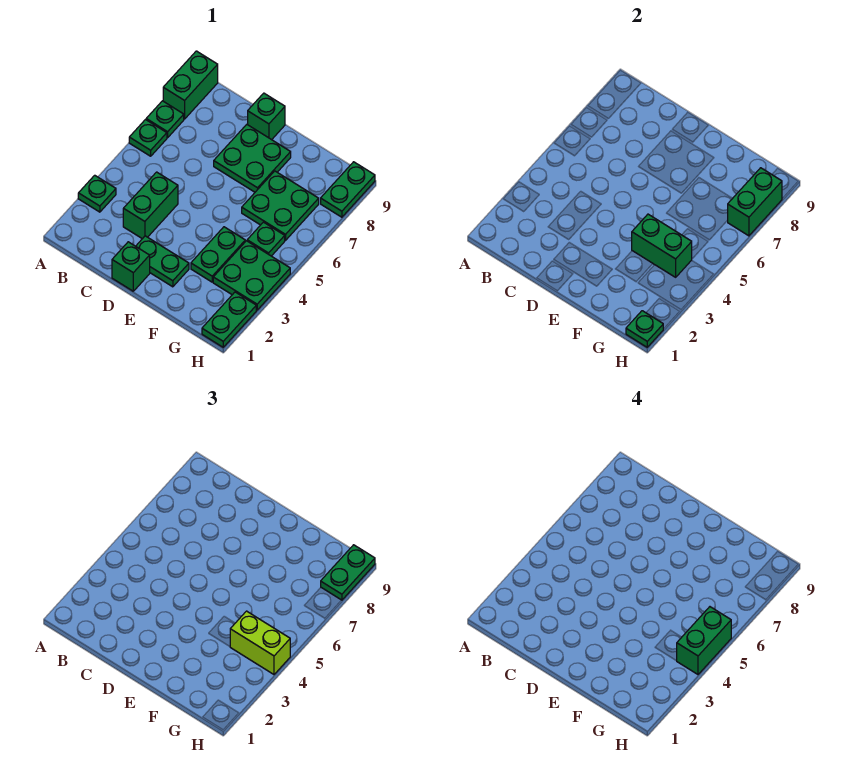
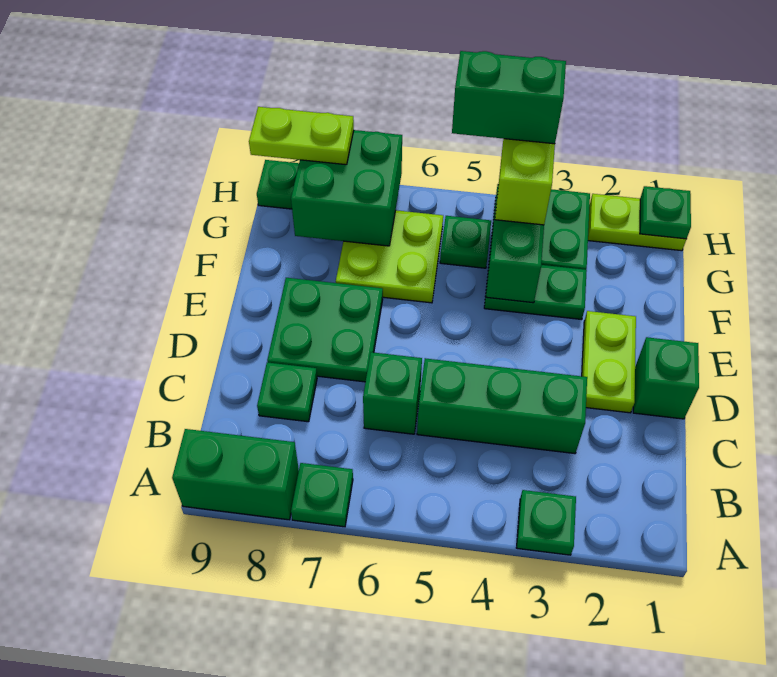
green 1x1 plate [129,120,167,156] -> green 1x1 plate moved to [257,362,317,422]
green 1x2 brick [123,172,178,239] -> green 1x3 brick [417,358,587,454]
green 1x2 plate [136,236,189,287] -> lime 1x2 plate [582,311,636,413]
green 1x1 brick [248,93,285,140] -> green 1x1 brick moved to [363,352,422,434]
green 2x2 plate [242,171,319,240] -> lime 2x2 plate [336,210,443,303]
green 1x2 plate [202,292,256,347] -> lime 1x2 plate [588,194,686,251]
green 1x2 brick [728,168,782,236] -> green 2x2 brick [291,130,402,246]
green 1x2 plate [321,545,375,600] -> lime 1x2 plate [249,107,354,165]

